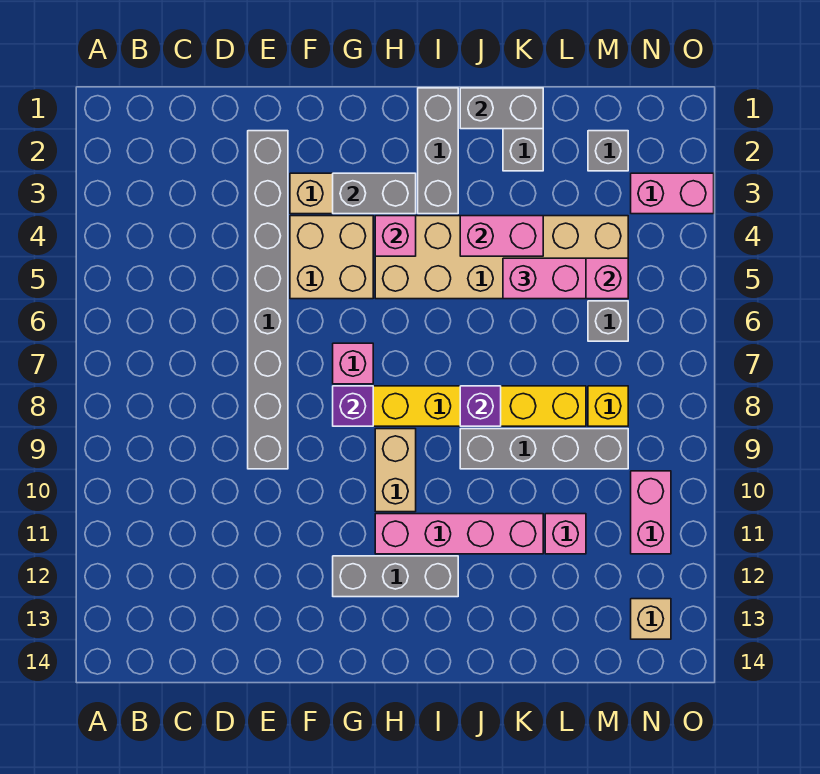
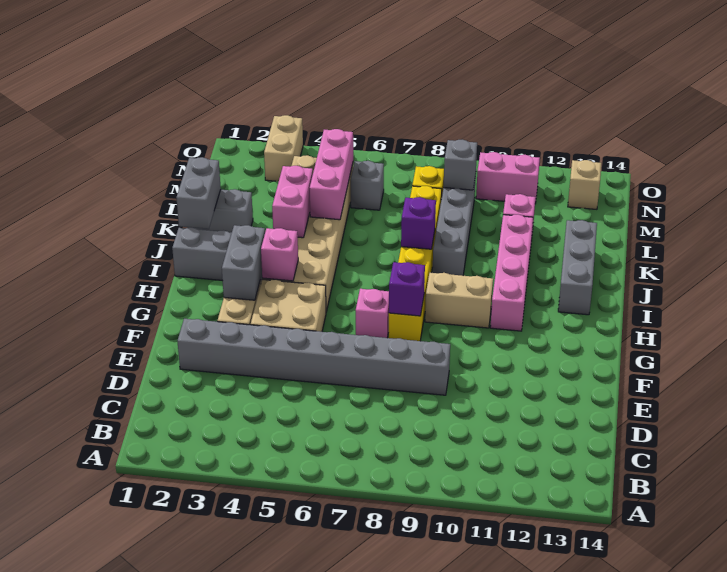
grey 1x3 brick [333,556,458,597] -> grey 1x3 brick moved to [558,220,597,315]
pink 1x2 brick [503,258,586,299] -> none
grey 1x1 brick [588,131,628,171] -> grey 1x1 brick moved to [443,140,477,190]
pink 1x2 brick [631,173,714,214] -> tan 1x2 brick [264,115,303,181]

